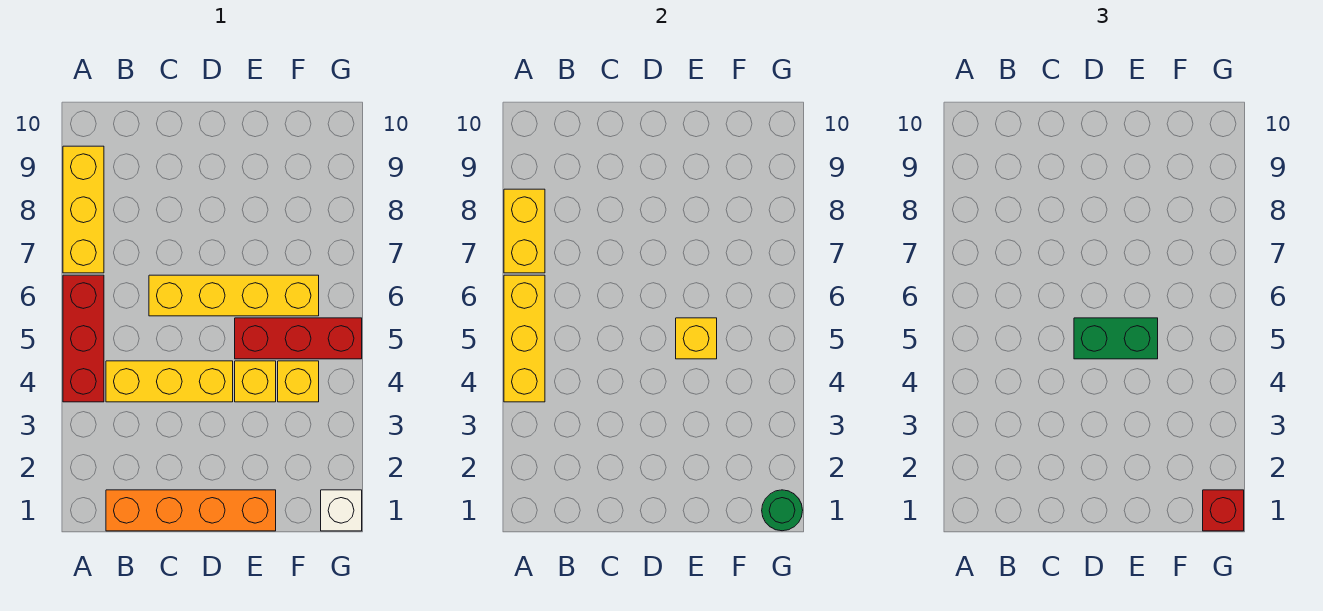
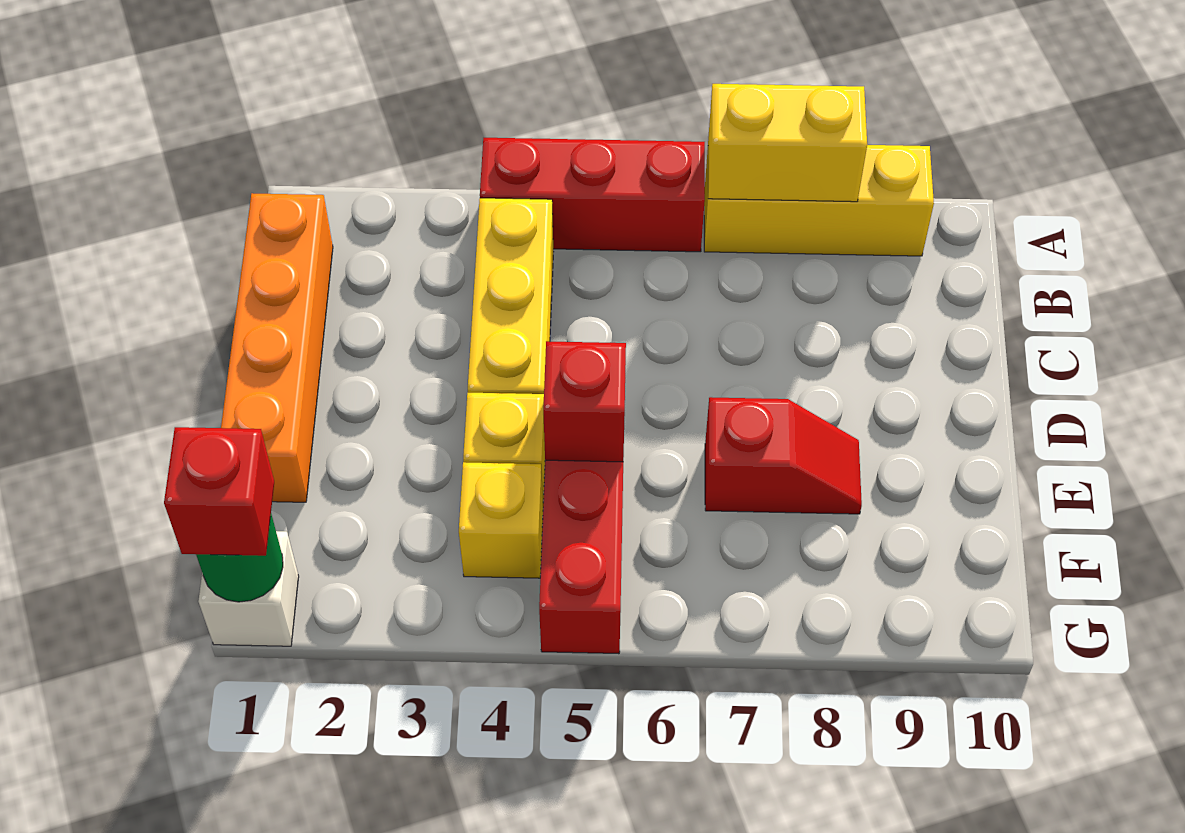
yellow 1x3 brick [504,275,545,402] -> none
yellow 1x4 brick [149,275,319,316] -> none
green 1x2 brick [1074,318,1158,359] -> none
yellow 1x1 brick [676,318,717,359] -> red 1x1 brick [543,341,626,462]
none -> red 1x2 slope [705,397,862,514]

